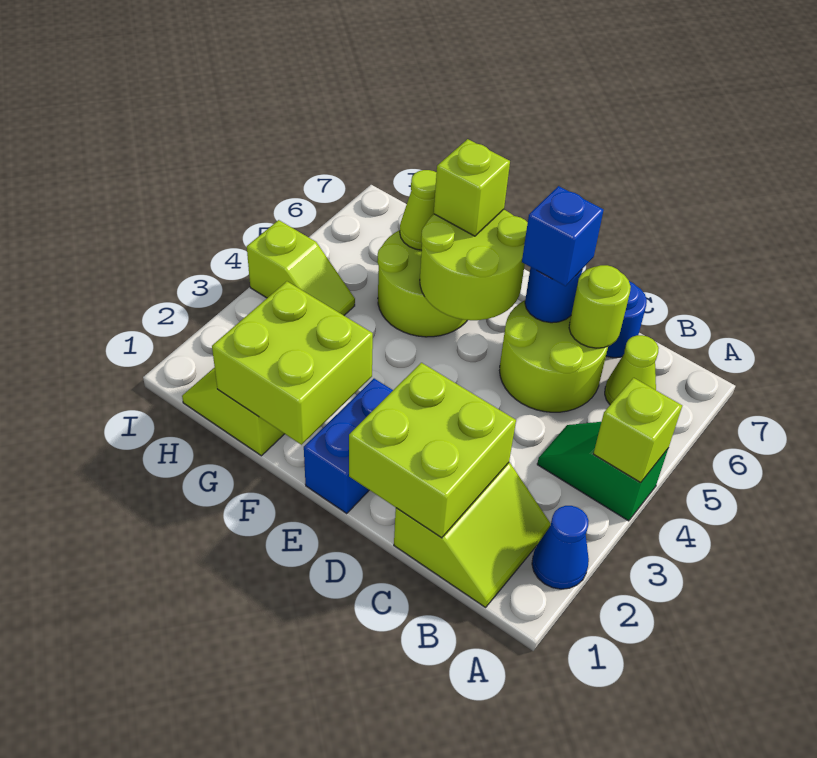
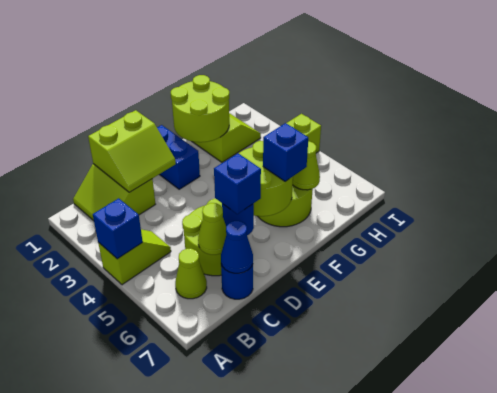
blue 1x1 cone [532,506,589,589] -> blue 1x1 cone moved to [221,221,253,273]
green 1x2 slope [537,422,668,521] -> lime 1x2 slope [98,229,171,285]
lime 1x1 brick [593,378,682,483] -> blue 1x1 brick [93,198,143,259]
lime 2x2 brick [349,363,516,538] -> lime 2x2 slope [88,110,176,192]
lime 1x1 round brick [569,265,631,348] -> lime 1x1 cone [198,203,226,255]
lime 2x2 brick [212,281,373,445] -> lime 2x2 round brick [171,75,229,142]
lime 1x1 brick [434,139,510,236] -> blue 1x1 brick [263,123,308,182]

